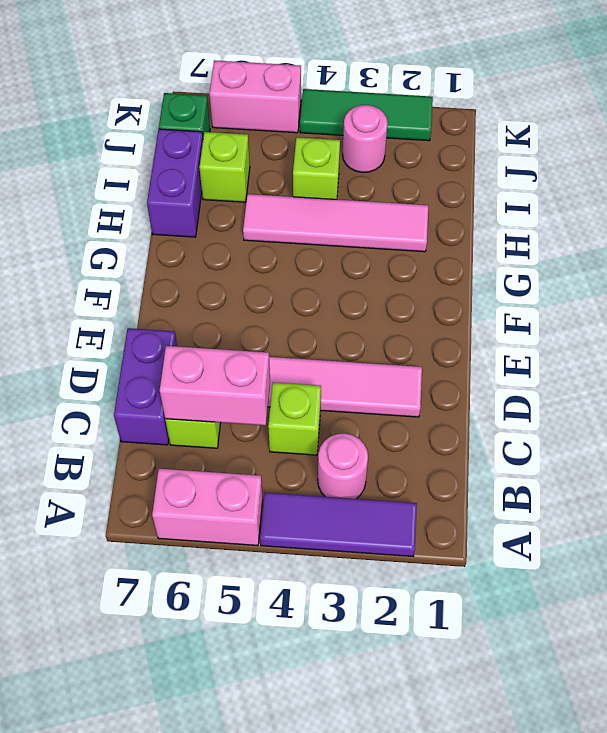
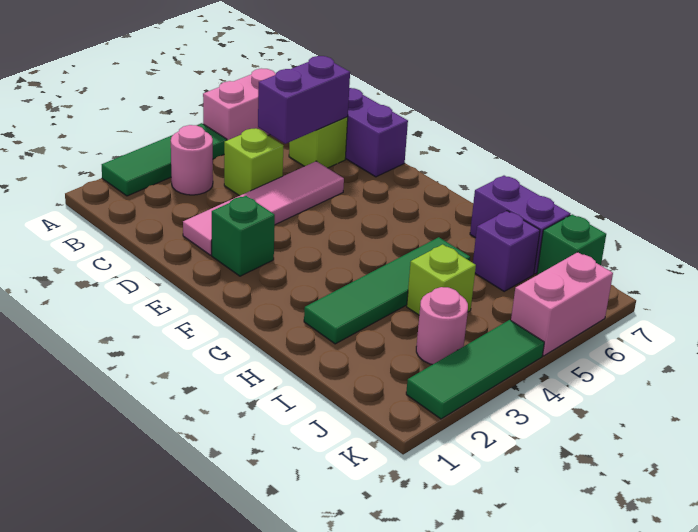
purple 1x3 tile [260,493,417,556] -> green 1x3 tile [102,123,227,196]
pink 1x2 brick [160,346,270,426] -> purple 1x2 brick [258,56,350,144]
none -> green 1x1 brick [212,196,275,276]
pink 1x4 tile [243,194,428,252] -> green 1x4 tile [304,237,470,344]
lime 1x1 brick [199,132,250,202] -> purple 1x1 brick [473,211,540,291]

